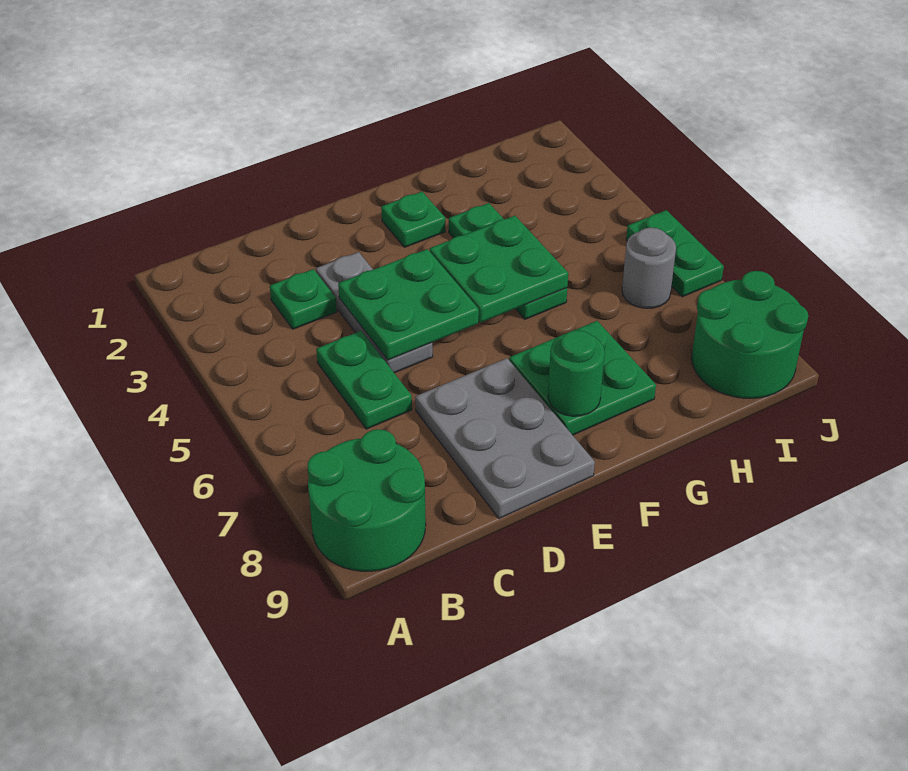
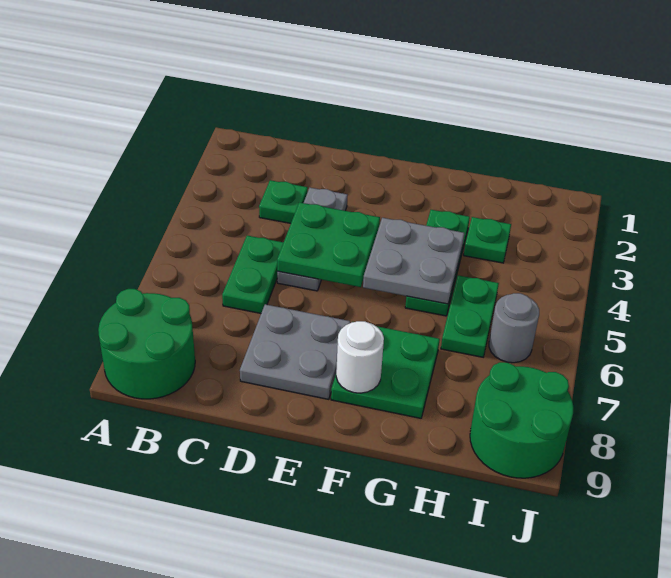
grey 2x3 plate [415,358,595,519] -> grey 2x2 plate [240,304,350,399]
green 1x1 plate [381,192,445,247] -> green 1x1 plate moved to [464,217,511,263]
green 2x2 plate [430,216,568,322] -> grey 2x2 plate [363,218,464,304]
green 1x1 round brick [548,330,605,416] -> white 1x1 round brick [336,321,384,393]
green 1x2 plate [626,210,724,297] -> green 1x2 plate moved to [441,275,499,357]

